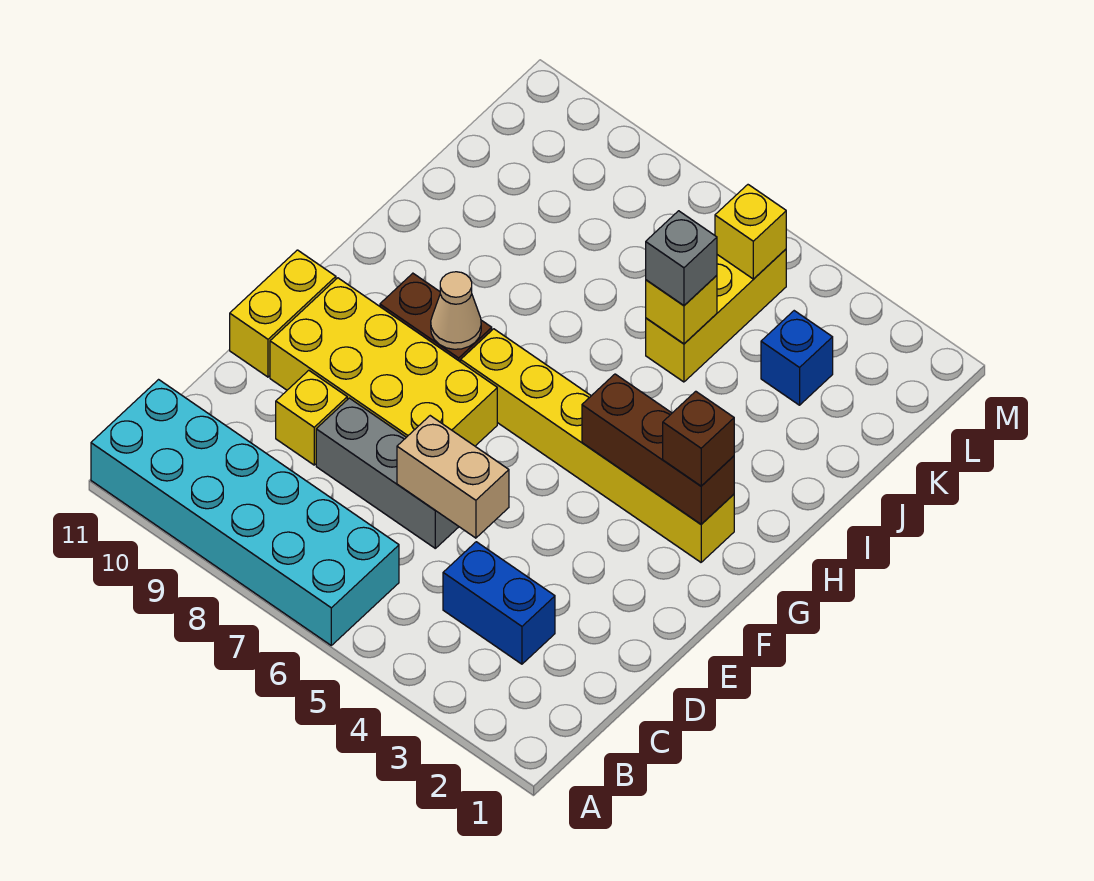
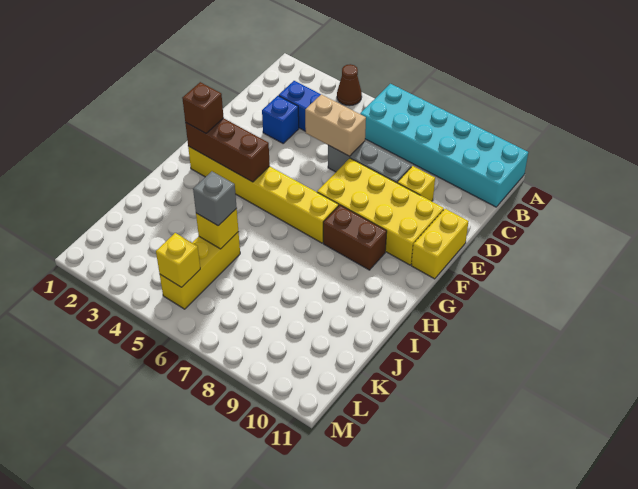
none -> brown 1x1 cone [337,64,362,106]
tan 1x1 cone [431,272,481,349] -> none
blue 1x1 brick [761,311,833,405] -> blue 1x1 brick moved to [262,96,299,143]

